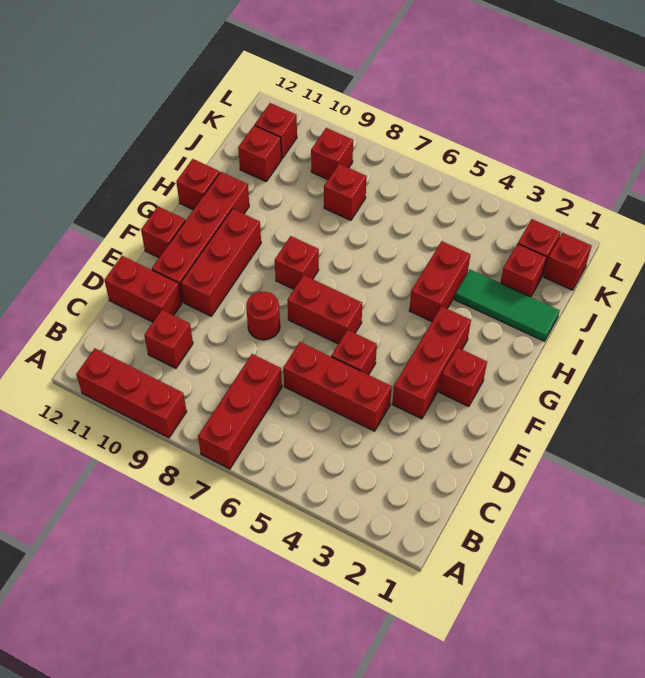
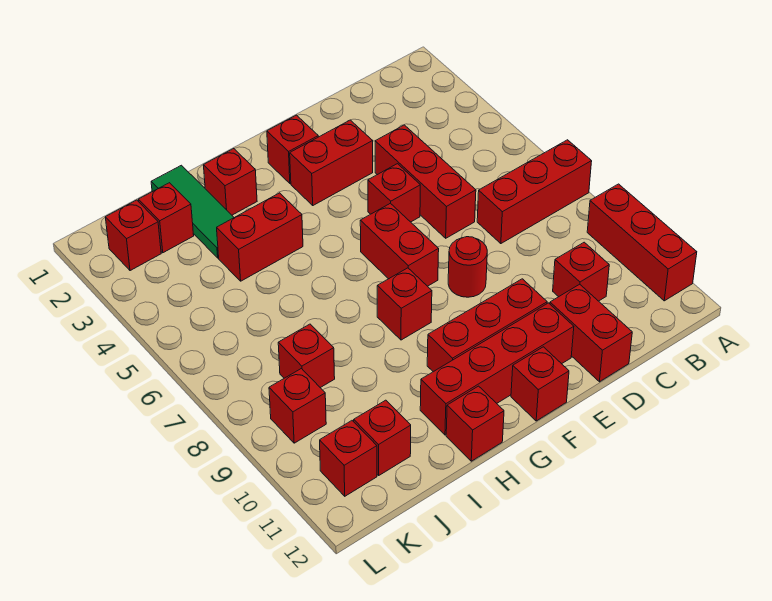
red 1x3 brick [392,306,471,419] -> red 1x2 brick [290,120,373,205]
red 1x1 brick [544,233,591,290] -> red 1x1 brick moved to [204,149,257,215]

